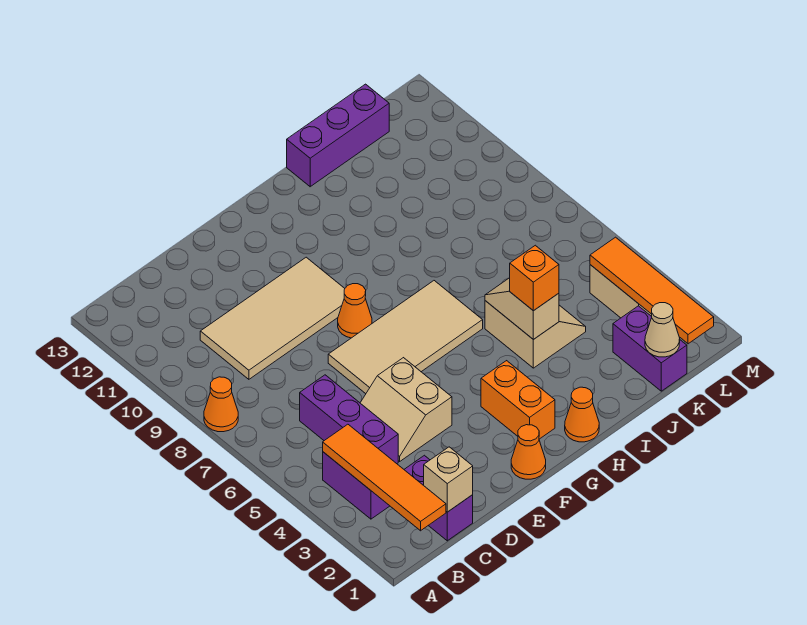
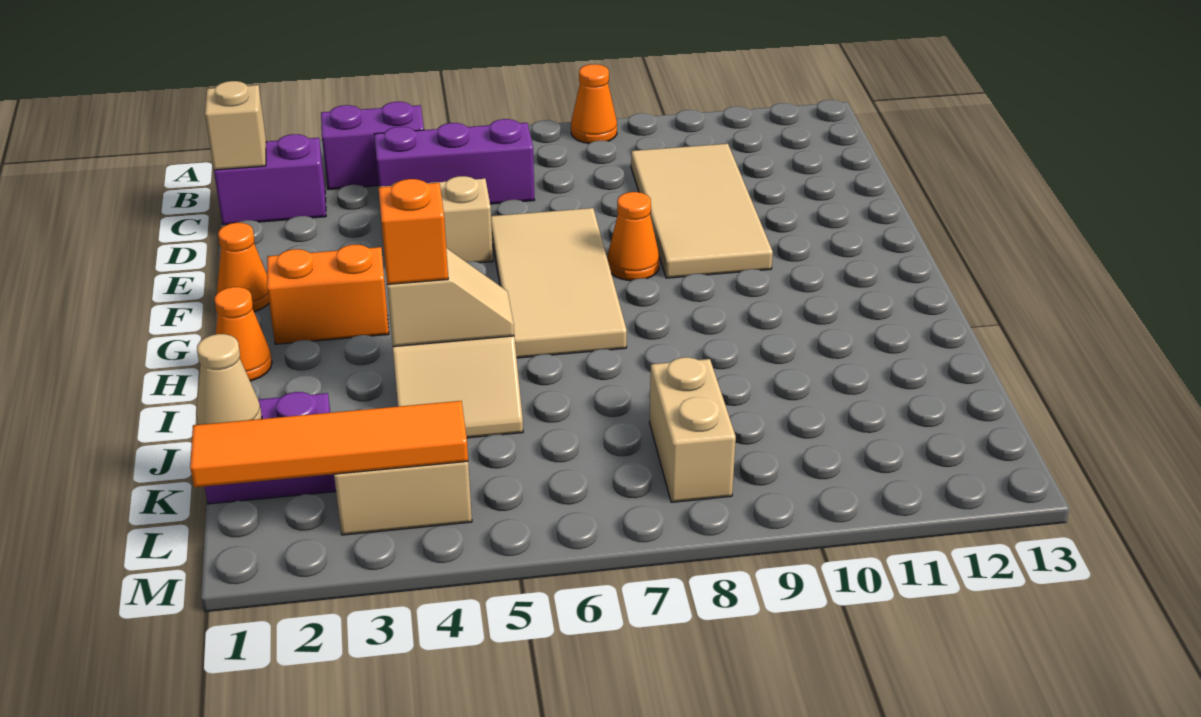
orange 1x4 tile [323,424,446,531] -> none
purple 1x3 brick [287,84,389,187] -> none
none -> tan 1x2 brick [649,357,736,502]

